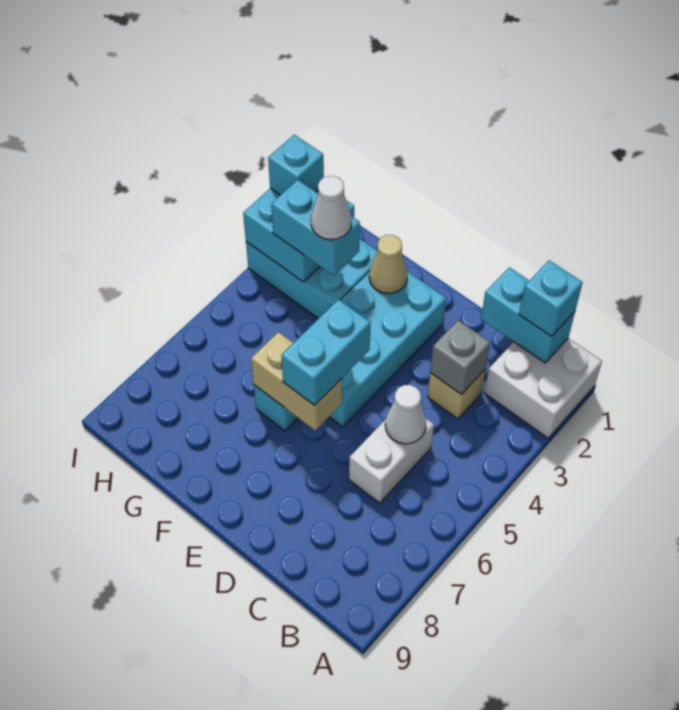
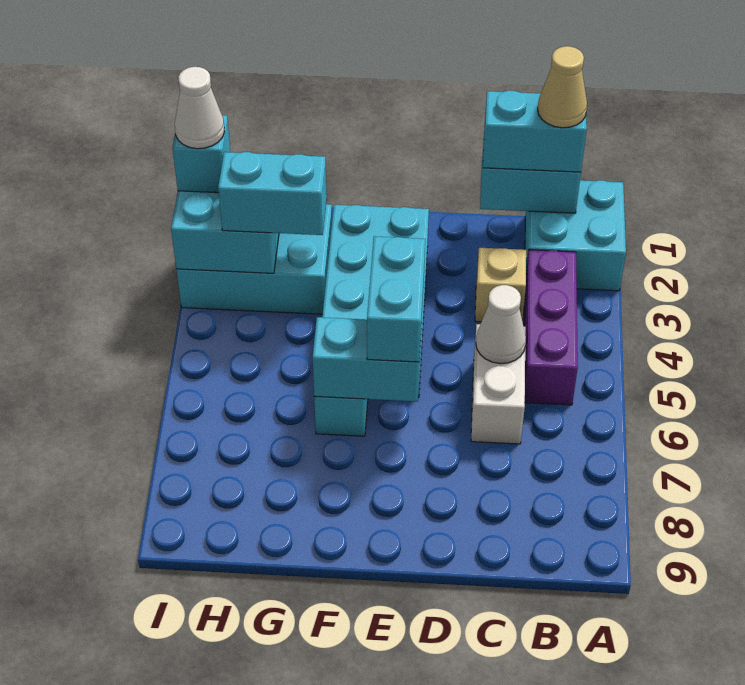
white 2x2 brick [485,338,602,438] -> cyan 2x2 brick [525,180,626,291]
cyan 1x1 brick [519,260,583,336] -> cyan 1x2 brick [483,90,587,172]
none -> purple 1x3 brick [524,250,578,405]
grey 1x1 brick [430,320,490,395] -> none
tan 1x2 brick [251,332,342,430] -> cyan 1x2 brick [313,317,421,402]
tan 1x1 cone [369,235,407,293] -> tan 1x1 cone moved to [538,46,587,128]
white 1x1 cone [311,176,352,240] -> white 1x1 cone moved to [175,67,224,149]

